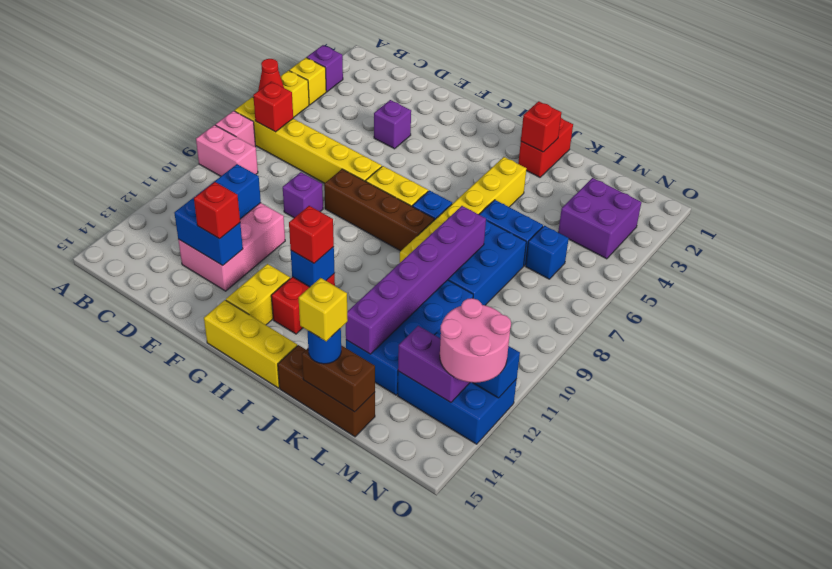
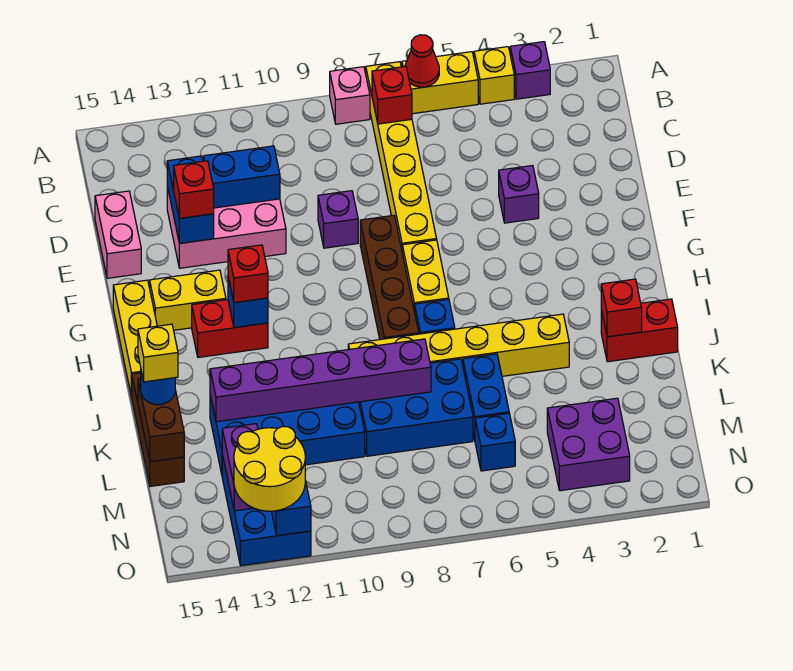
pink 1x2 brick [196,125,258,176] -> pink 1x2 brick moved to [95,191,141,278]
pink 2x2 round brick [440,298,511,383] -> yellow 2x2 round brick [234,426,305,511]

